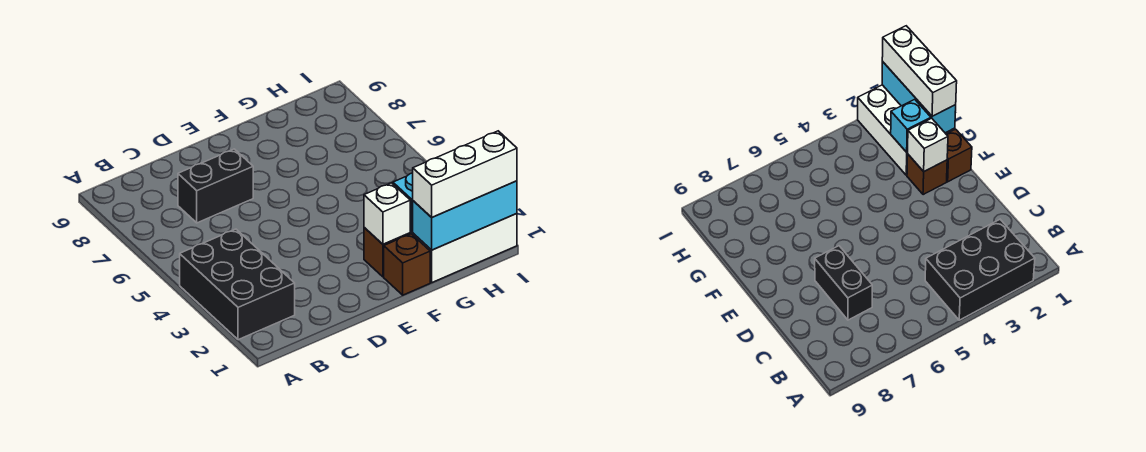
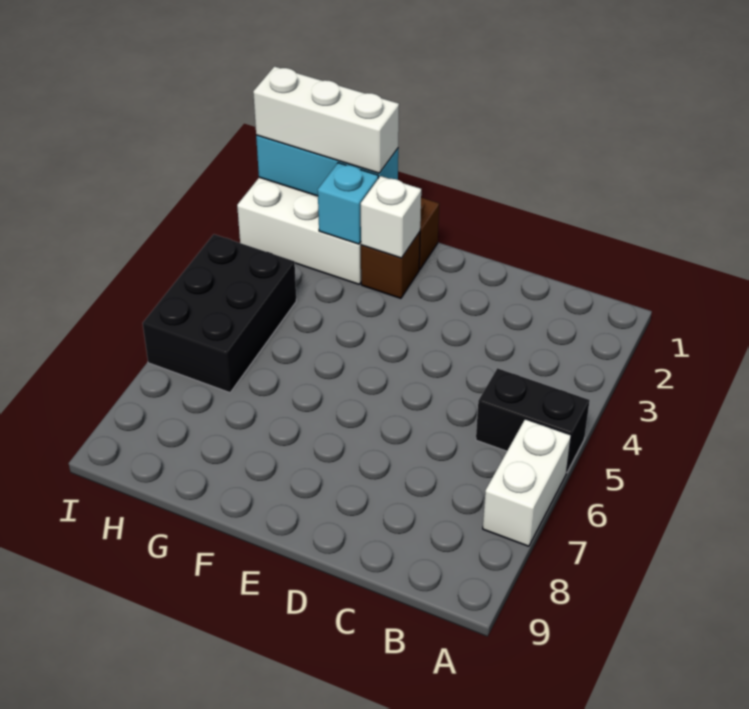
black 2x3 brick [180,229,295,340] -> black 2x3 brick moved to [143,234,296,393]
none -> white 1x2 brick [483,419,571,546]
black 1x2 brick [178,149,253,223] -> black 1x2 brick moved to [476,368,590,473]

